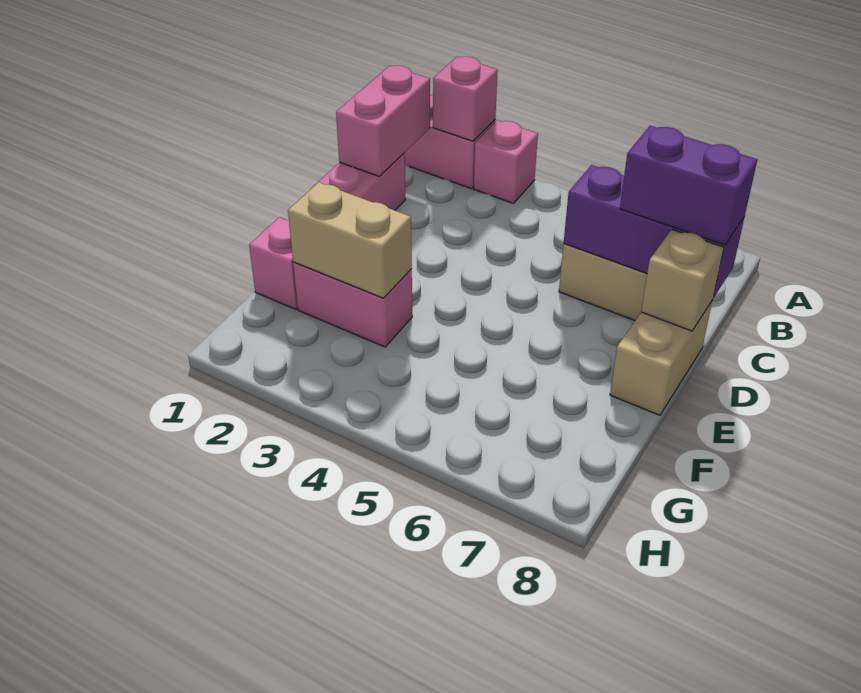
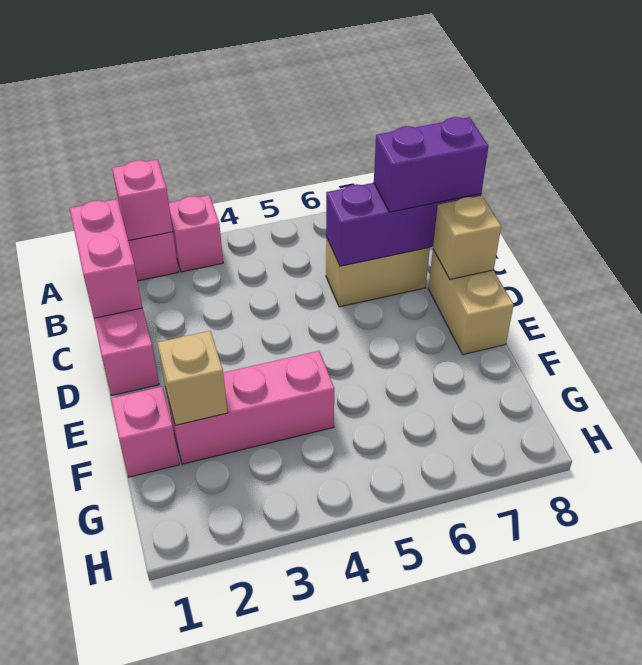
pink 1x2 brick [293,262,412,347] -> pink 1x3 brick [166,351,334,464]
tan 1x2 brick [288,182,412,298] -> tan 1x1 brick [157,331,228,425]

